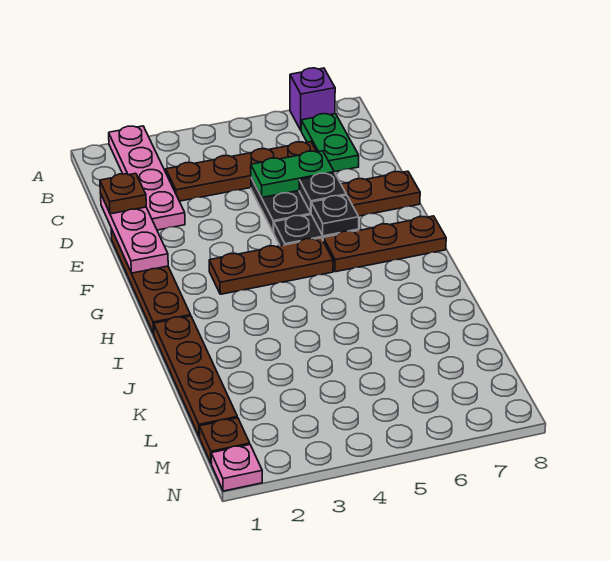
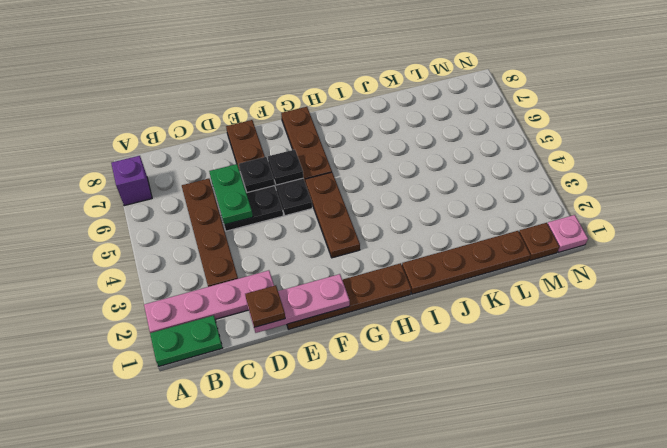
green 1x2 plate [301,114,359,172] -> green 1x2 plate moved to [150,315,222,366]

